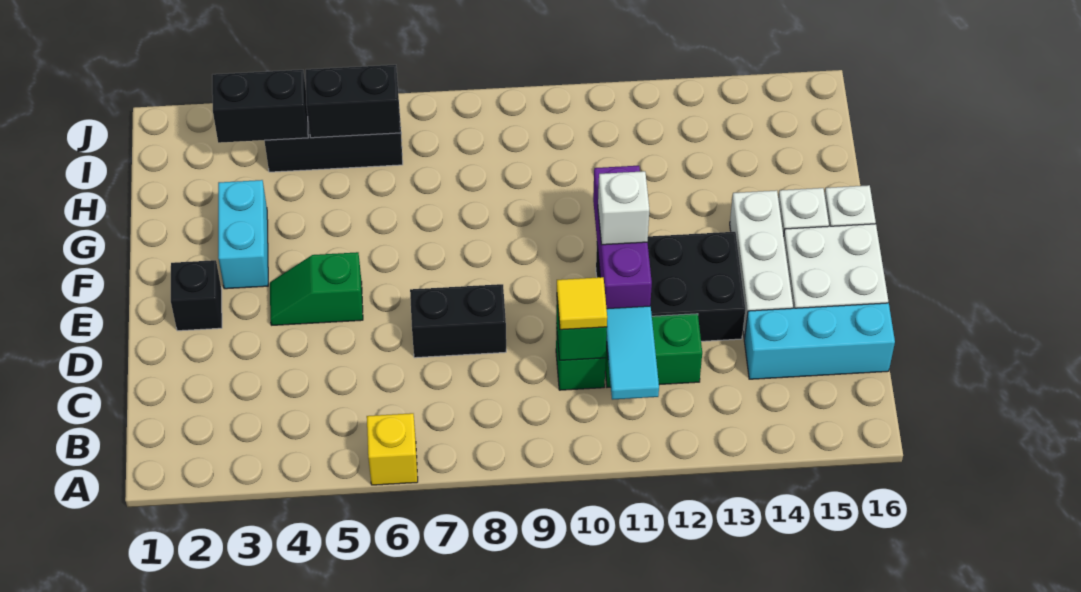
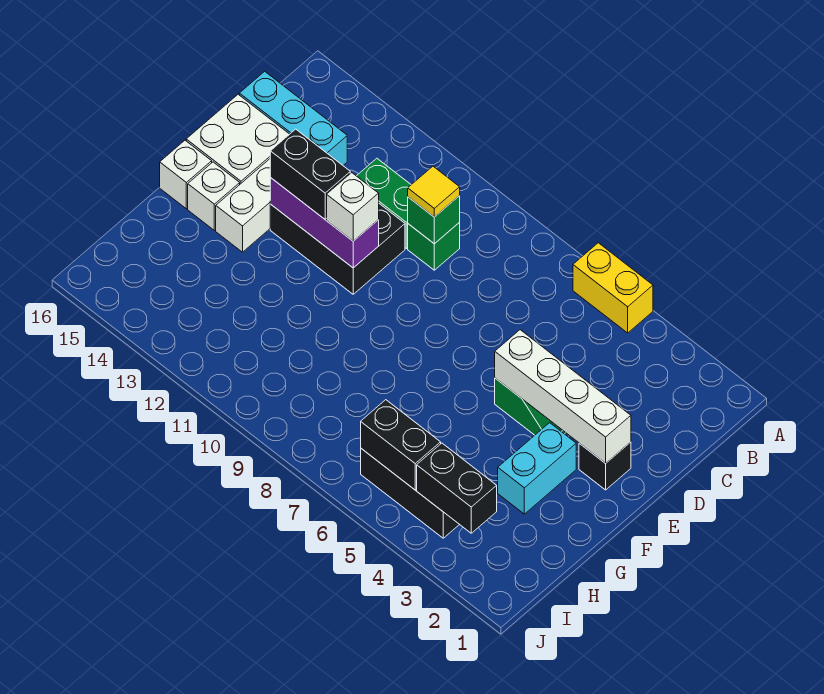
yellow 1x1 brick [367,413,418,485] -> yellow 1x2 brick [573,243,653,333]
cyan 1x2 tile [606,306,659,400] -> none
black 1x2 brick [410,284,506,358] -> black 1x2 brick moved to [270,129,350,219]
purple 1x3 brick [593,166,652,309] -> purple 1x3 brick turned to [270,178,379,268]
none -> white 1x4 brick [495,330,631,463]

